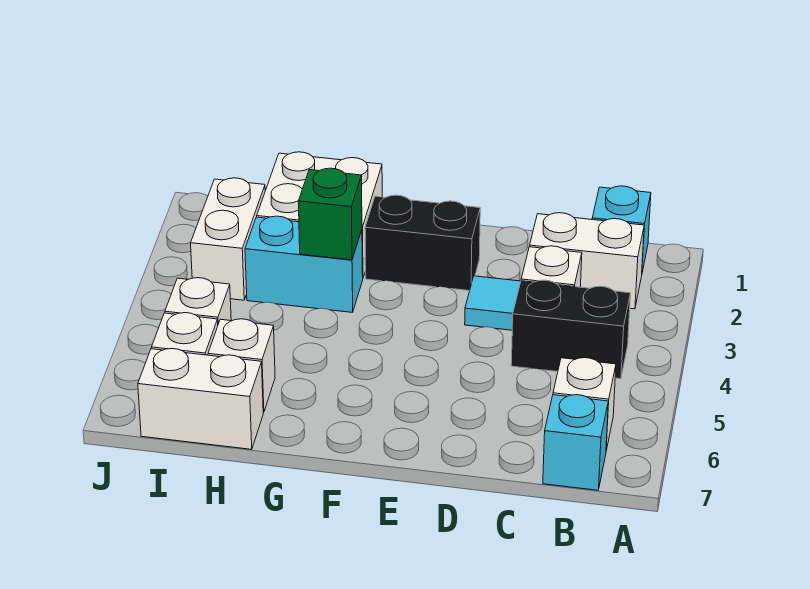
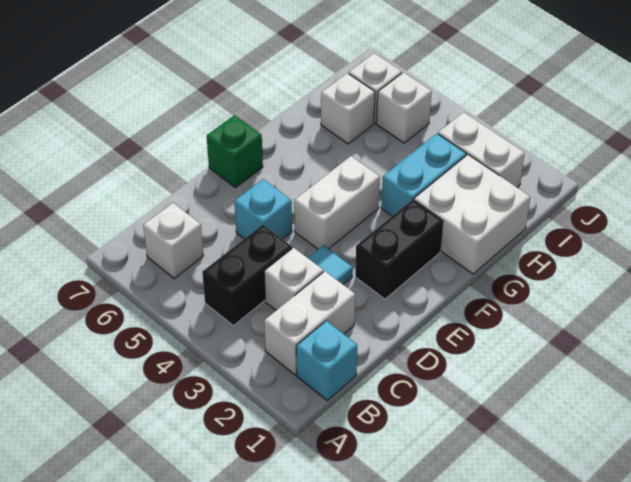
cyan 1x1 brick [543,395,608,490] -> cyan 1x1 brick moved to [234,179,292,239]
green 1x1 brick [298,168,362,260] -> green 1x1 brick moved to [207,115,263,188]
white 1x2 brick [138,349,263,449] -> white 1x2 brick moved to [294,156,380,249]

